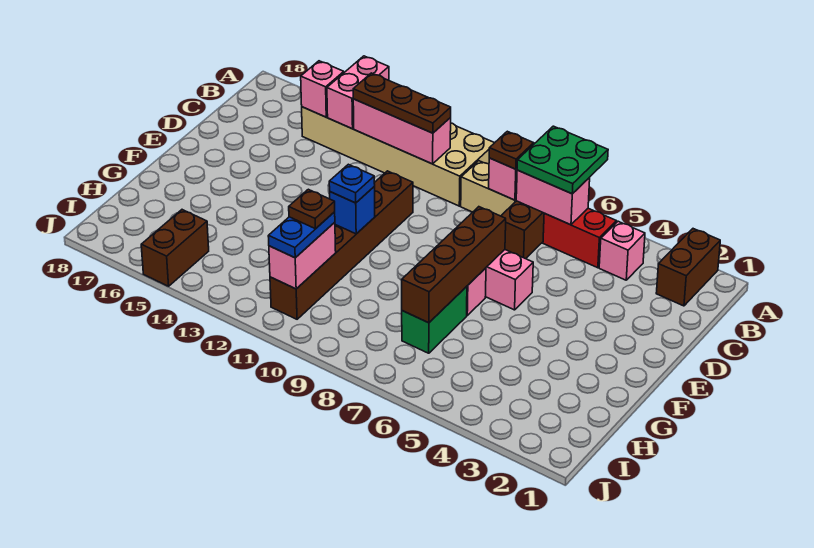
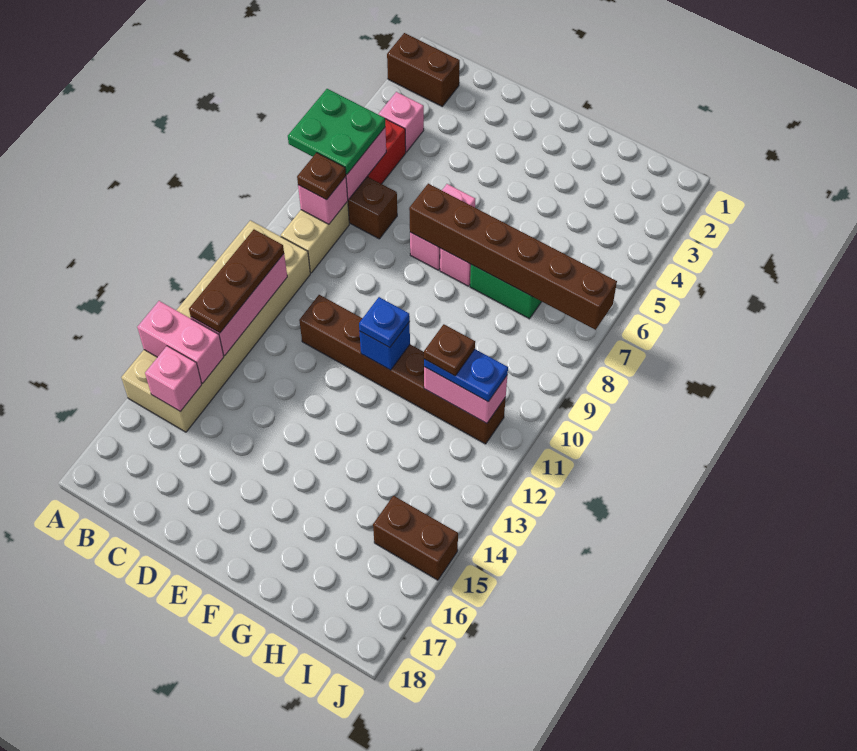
brown 1x4 brick [402,207,506,323] -> brown 1x6 brick [409,184,617,330]

